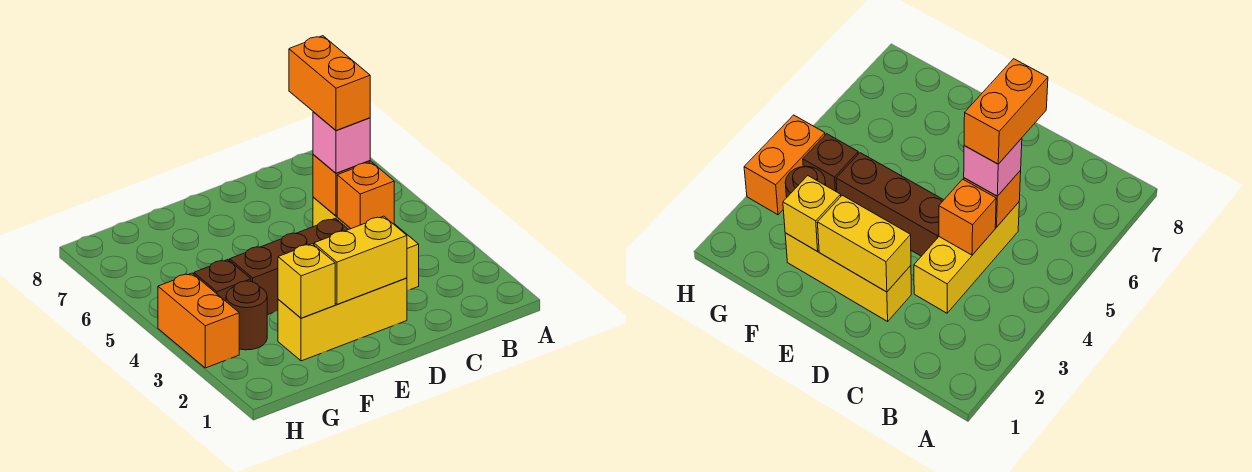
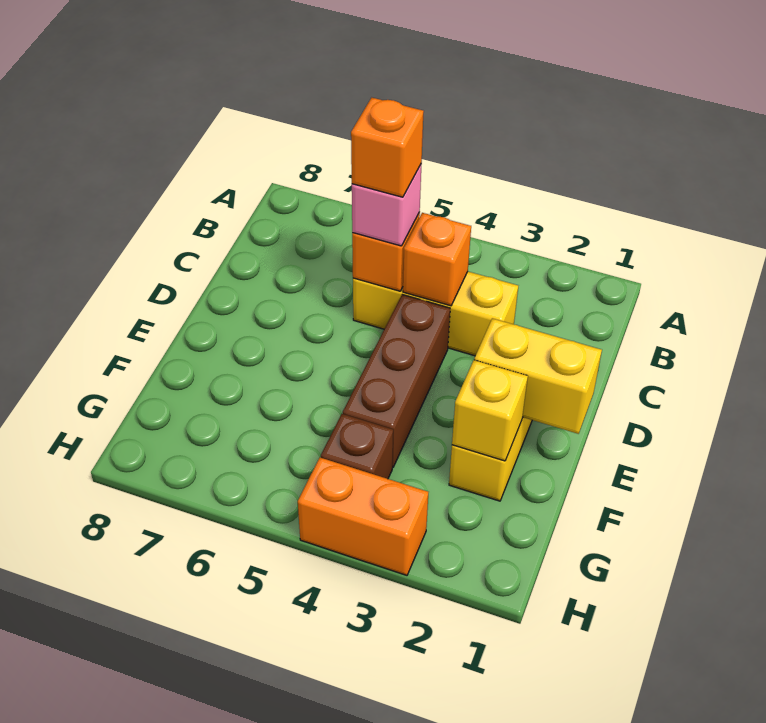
orange 1x2 brick [289,36,370,131] -> orange 1x1 brick [351,98,424,197]
yellow 1x2 brick [314,216,407,305] -> yellow 1x2 brick turned to [474,318,602,434]
brown 1x1 round brick [226,281,267,350] -> none

